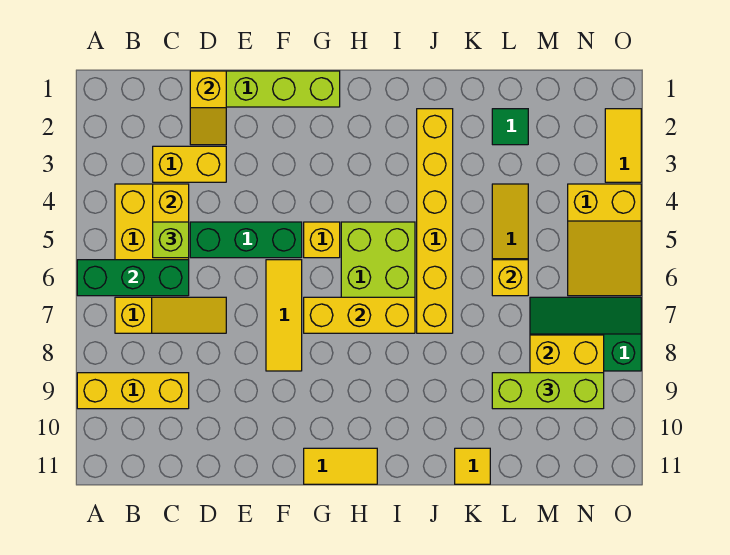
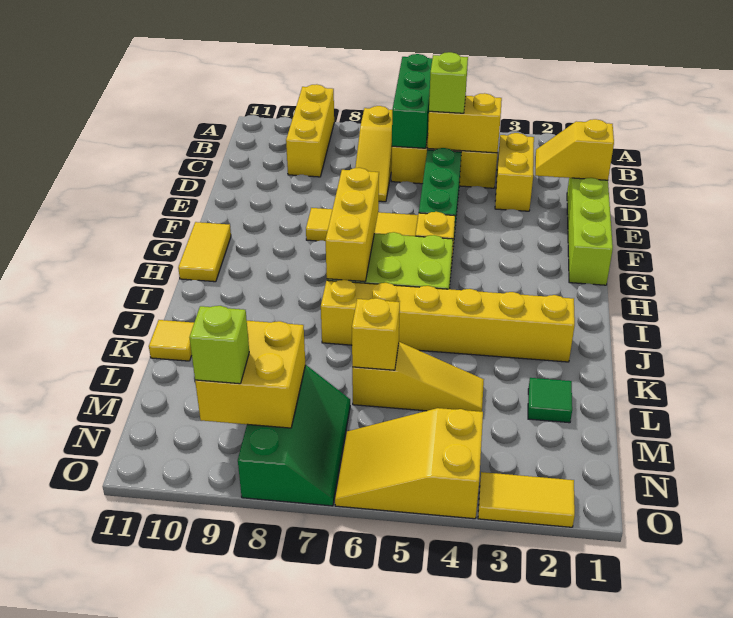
lime 1x3 brick [492,373,604,409] -> lime 1x1 brick [190,306,249,384]

